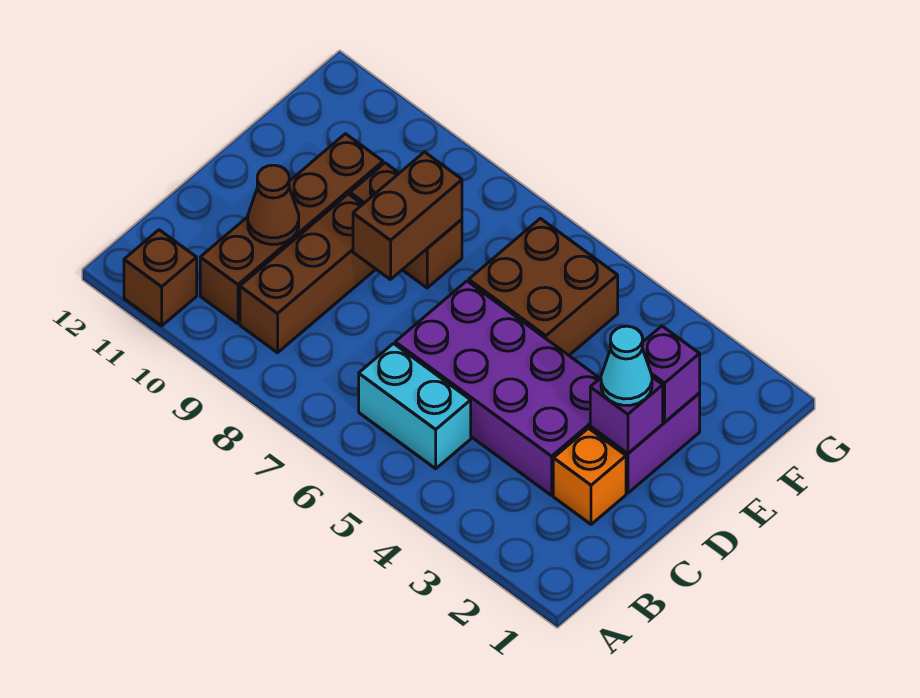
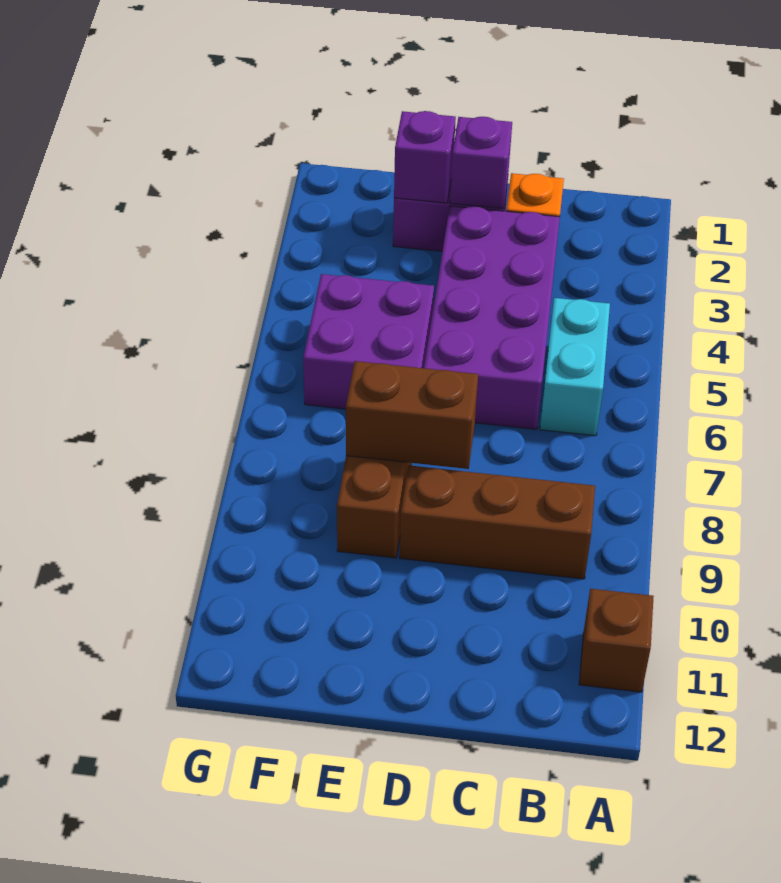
brown 1x4 brick [200,134,383,324] -> none
brown 1x1 cone [248,165,299,244] -> none
cyan 1x1 cone [601,326,652,405] -> none
brown 2x2 brick [469,218,618,355] -> purple 2x2 brick [303,274,434,409]

